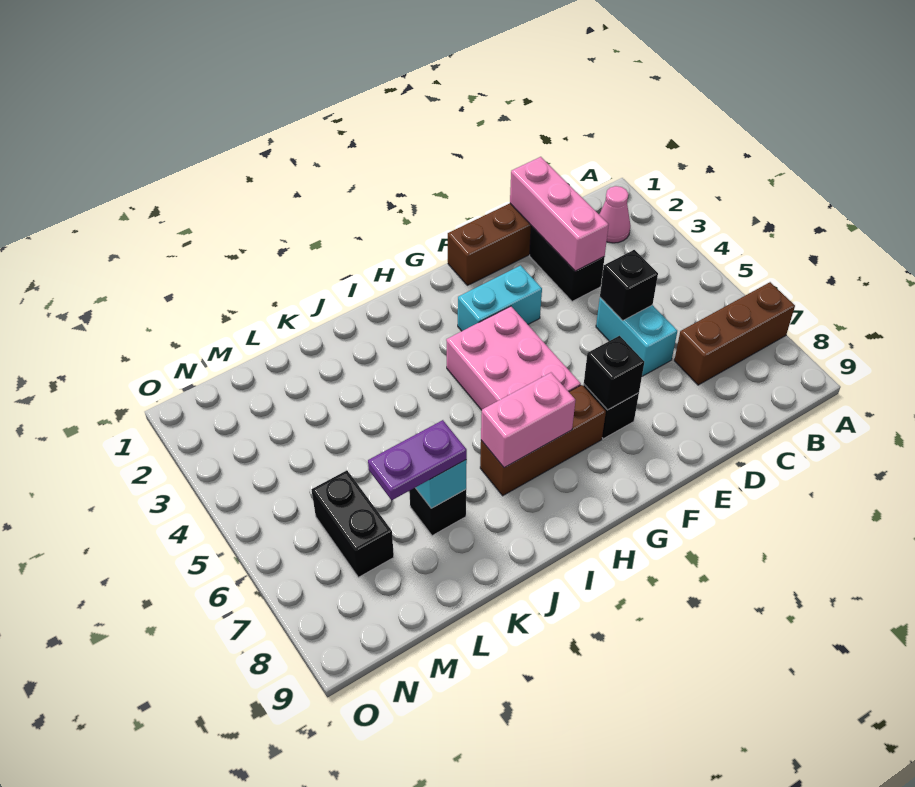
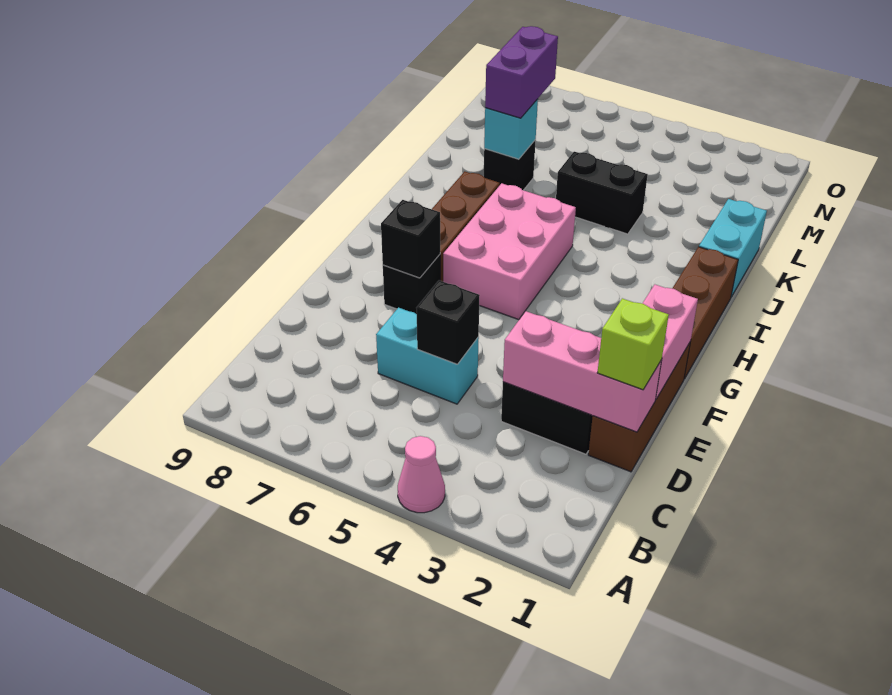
brown 1x3 brick [674,282,795,385] -> brown 1x3 brick moved to [672,247,738,379]
pink 1x1 cone [599,186,631,243] -> pink 1x1 cone moved to [398,436,445,513]
none -> lime 1x1 brick [597,298,669,390]
cyan 1x2 brick [458,265,542,331] -> cyan 1x2 brick moved to [699,199,767,297]
pink 2x3 brick [446,306,581,410] -> pink 2x3 brick turned to [443,183,576,320]
pink 1x2 brick [481,373,575,468] -> pink 1x2 brick moved to [642,285,698,400]
purple 1x2 plate [368,420,467,500] -> purple 1x2 brick [485,26,558,118]
black 1x2 brick [312,470,394,577] -> black 1x2 brick moved to [556,152,648,234]

